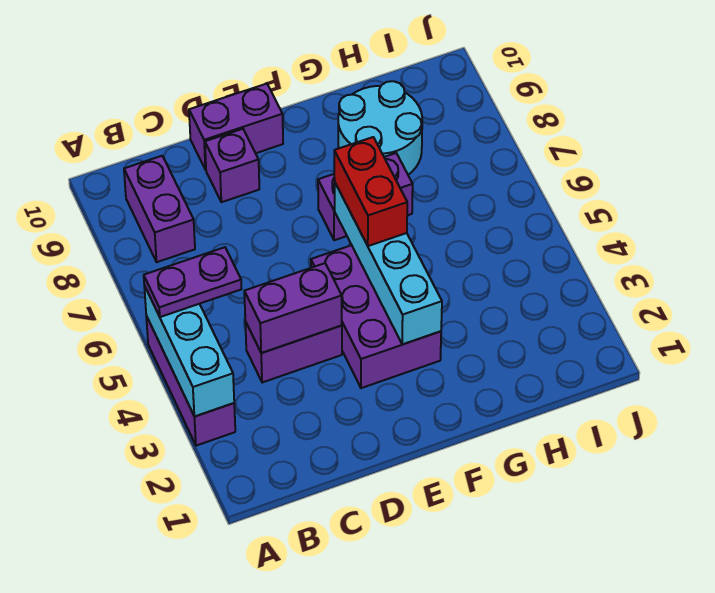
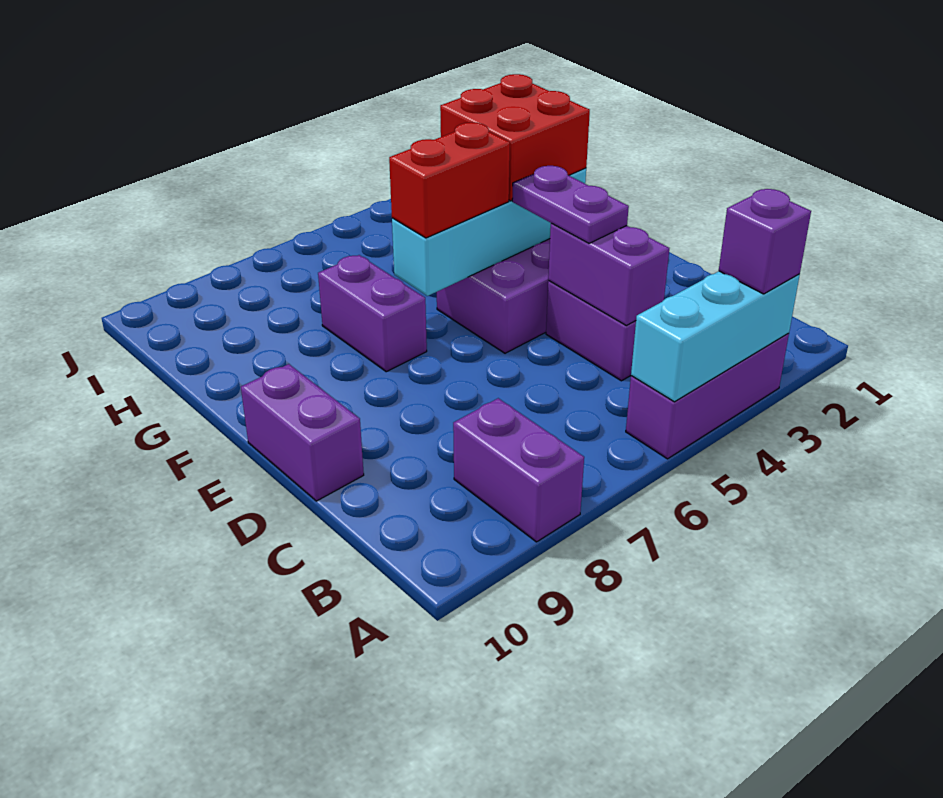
purple 1x2 plate [144,247,241,317] -> purple 1x2 plate moved to [512,166,629,243]
purple 1x2 brick [124,156,195,262] -> purple 1x2 brick turned to [453,398,584,542]
purple 1x1 brick [205,129,259,202] -> purple 1x1 brick moved to [719,189,811,294]
none -> red 2x2 brick [440,74,590,201]
cyan 2x2 round brick [338,81,422,175] -> none

